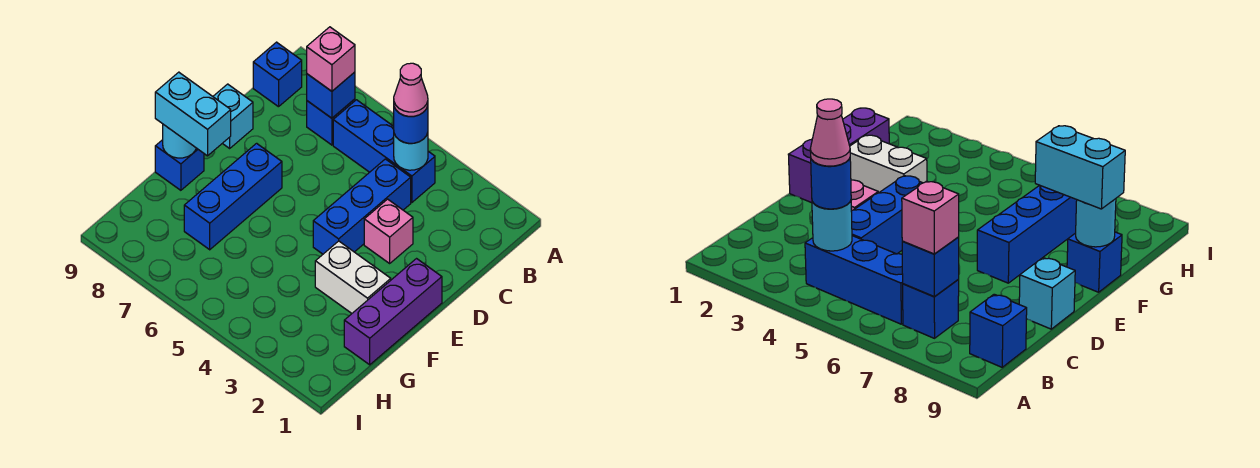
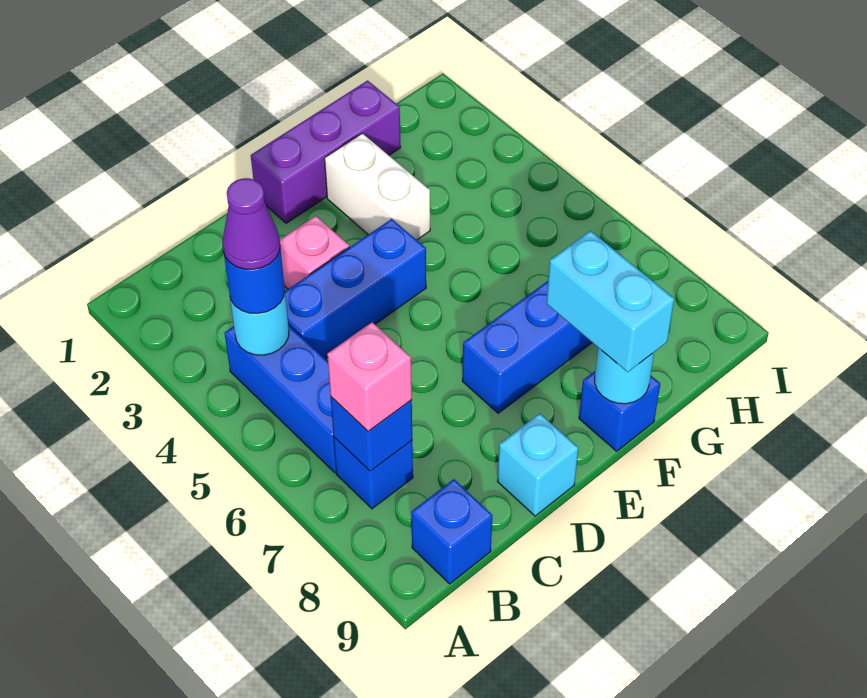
pink 1x1 cone [394,63,428,116] -> purple 1x1 cone [222,178,280,269]

